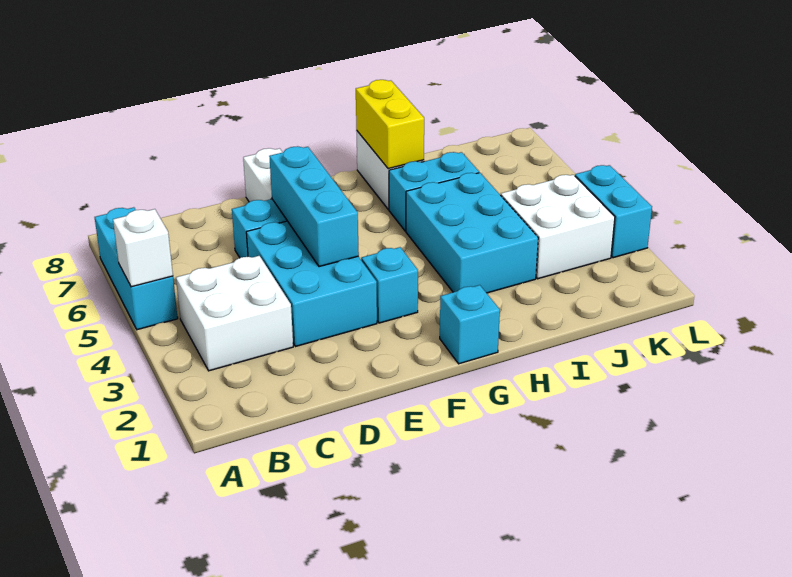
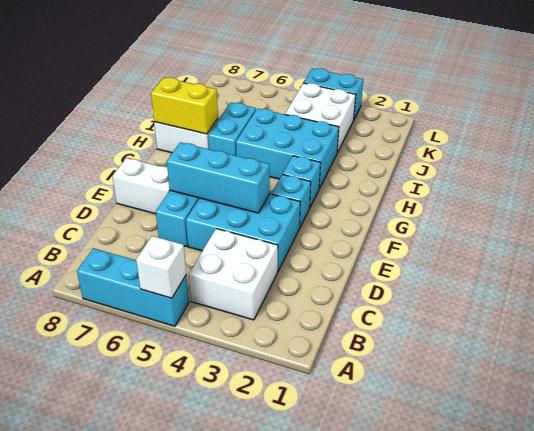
cyan 1x1 brick [440,285,500,364] -> cyan 1x1 brick moved to [283,156,320,208]

